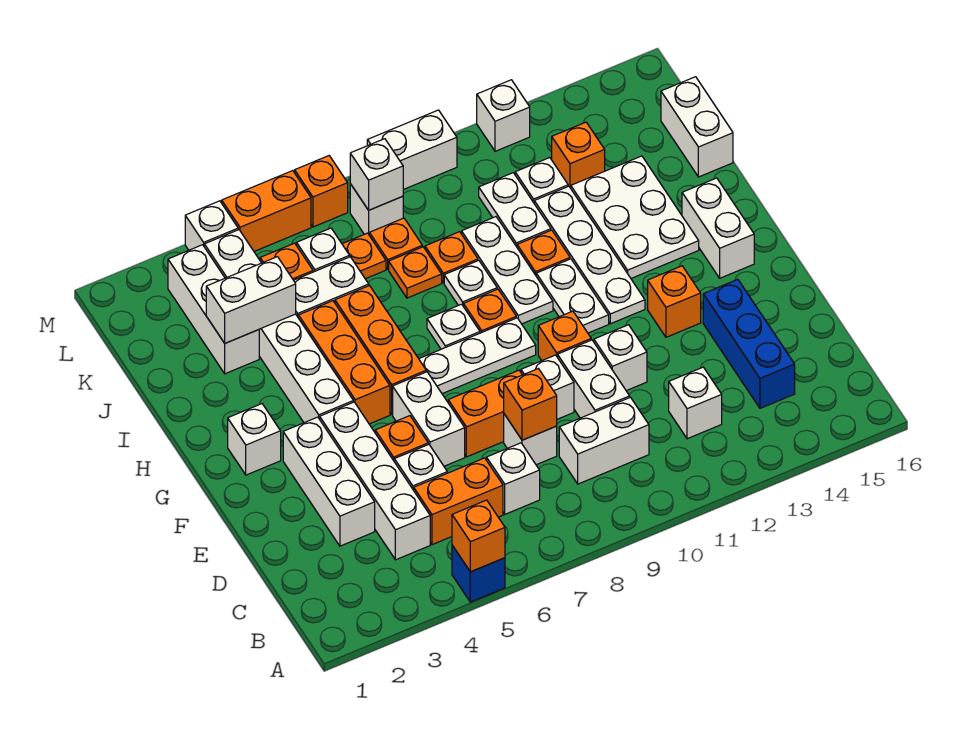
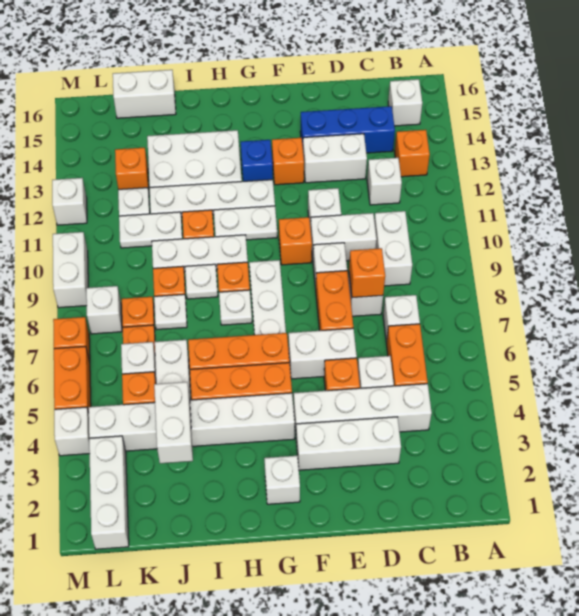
blue 1x1 brick [452,545,505,602] -> blue 1x1 brick moved to [241,140,273,181]
orange 1x1 brick [452,500,505,572] -> orange 1x1 brick moved to [395,130,430,177]
white 1x2 brick [682,178,754,278] -> white 1x2 brick moved to [303,134,367,183]
white 1x3 brick [168,245,259,374] -> white 1x3 brick turned to [89,436,129,549]
orange 1x1 plate [389,247,442,298] -> white 1x1 plate [154,294,187,330]
white 1x1 brick [350,139,403,210] -> white 1x1 brick moved to [388,79,422,126]

